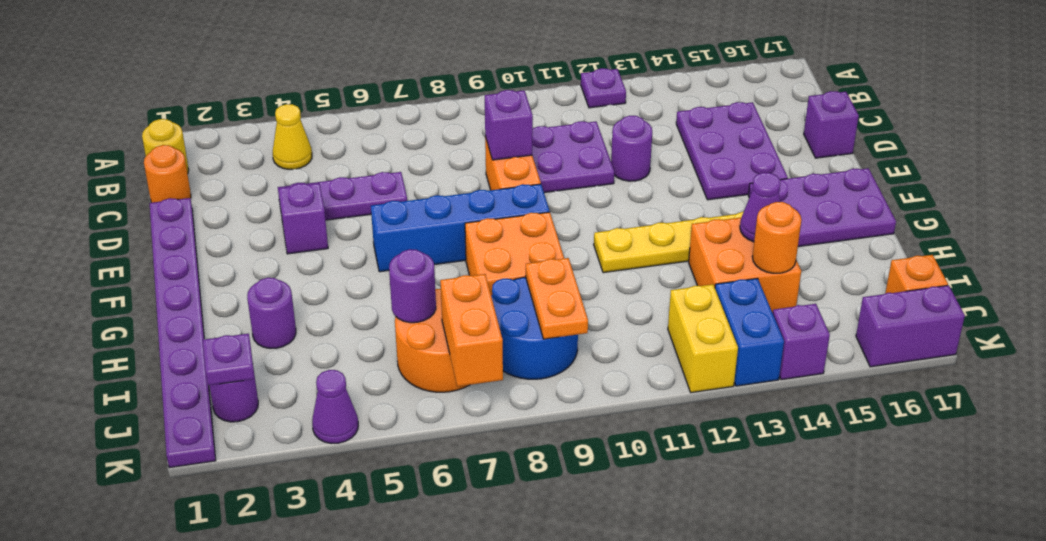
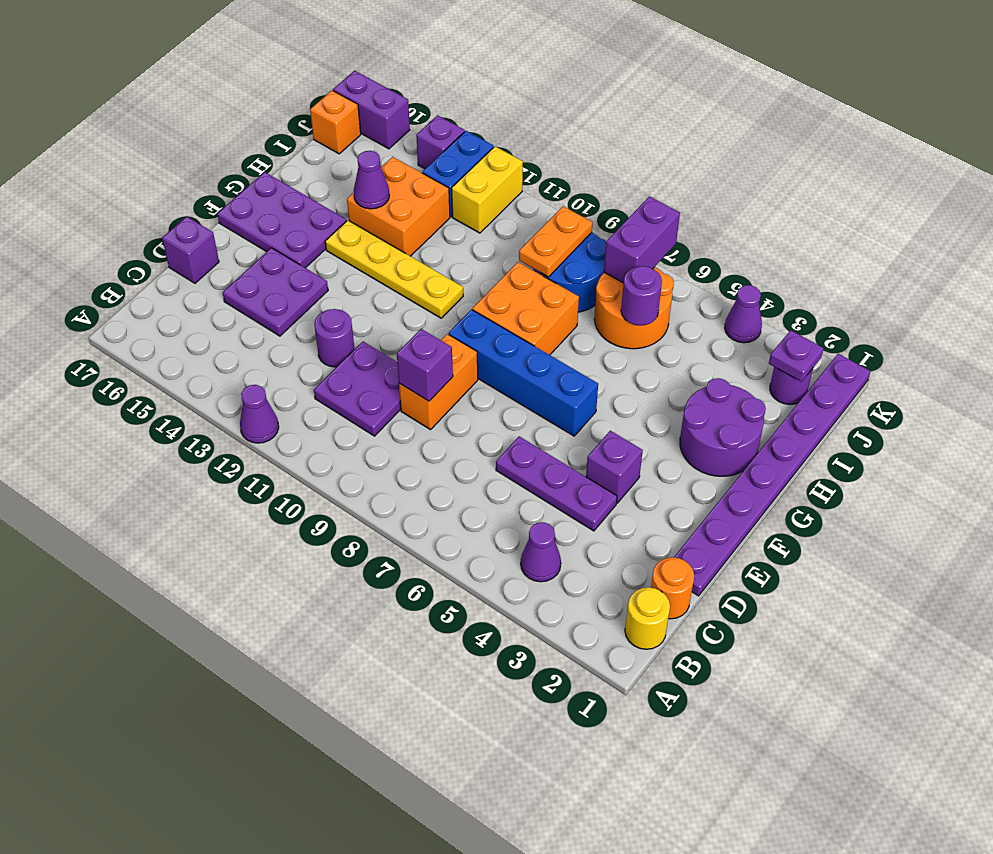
purple 1x1 plate [581,68,626,108] -> purple 1x1 cone [240,385,279,443]
yellow 1x1 cone [273,104,312,169] -> purple 1x1 cone [521,522,561,582]
purple 2x3 plate [676,102,788,200] -> purple 2x2 plate [223,248,328,336]
purple 1x1 round brick [247,278,296,348] -> purple 2x2 round brick [680,378,766,476]
orange 1x1 round brick [752,202,801,273] -> none
orange 1x2 brick [440,274,503,386] -> purple 1x2 brick [604,196,680,283]

